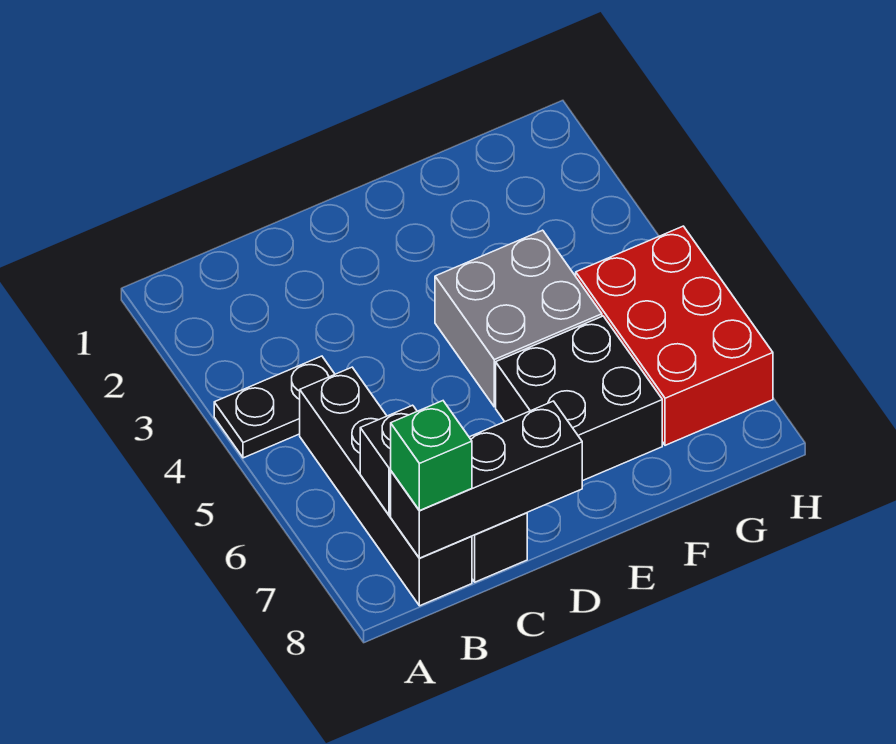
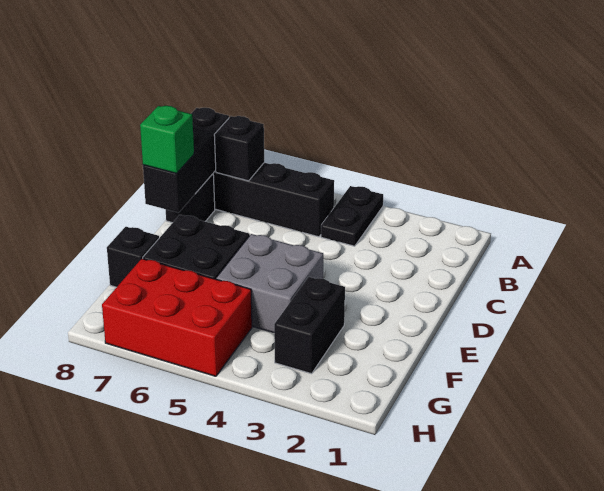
green 1x1 brick [391,401,472,511] -> green 1x1 brick moved to [140,106,194,173]
none -> black 1x2 brick [274,277,345,374]
none -> black 1x1 brick [107,227,159,287]

